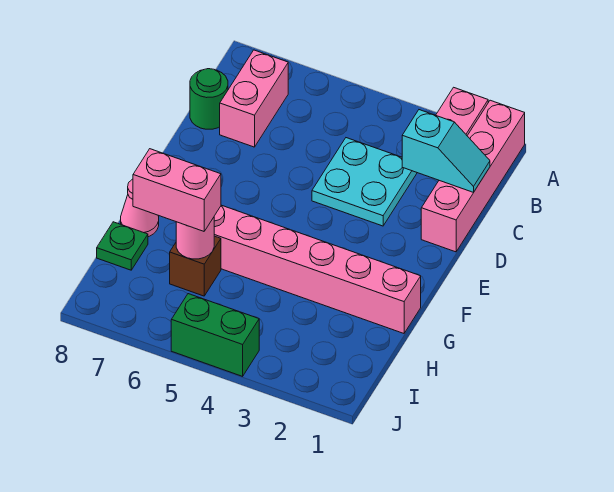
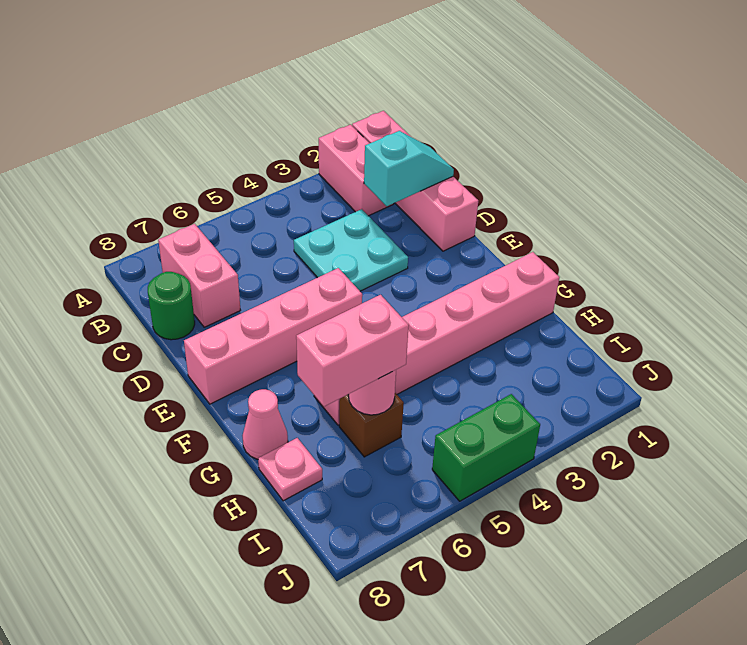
none -> pink 1x4 brick [184,268,362,404]
green 1x1 plate [97,222,148,270] -> pink 1x1 plate [258,438,322,501]

